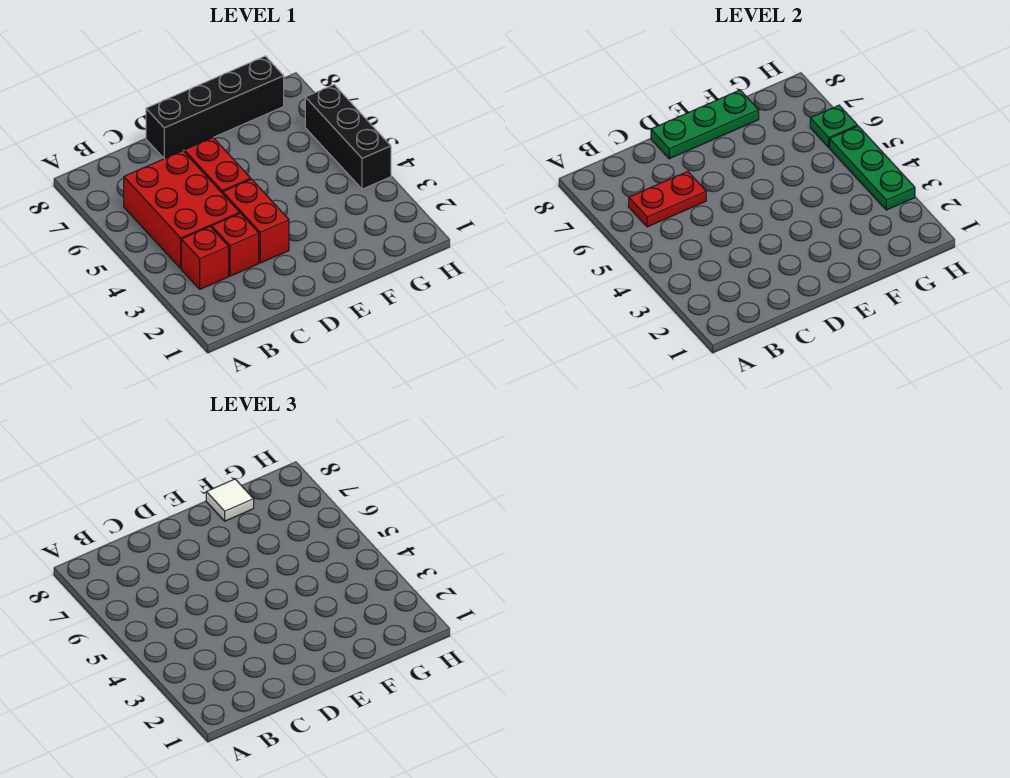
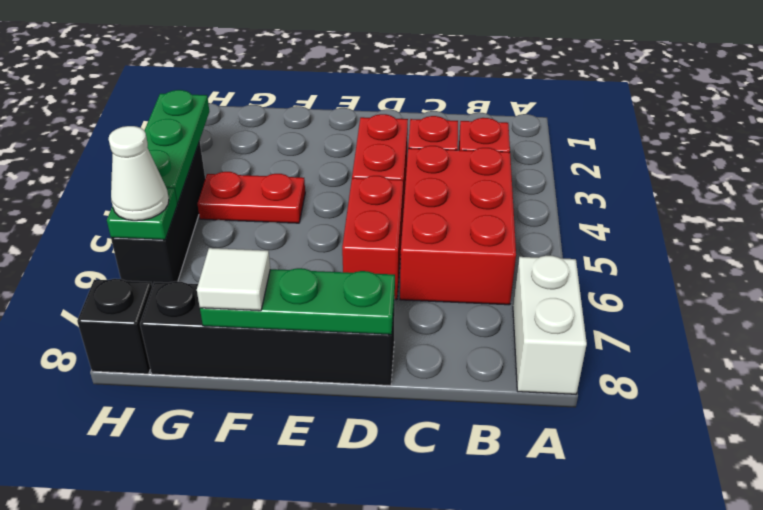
none -> white 1x2 brick [513,256,587,394]
red 1x2 plate [629,172,706,227] -> red 1x2 plate moved to [198,172,305,223]
none -> white 1x1 cone [109,126,169,221]
none -> black 1x1 brick [77,279,152,374]

